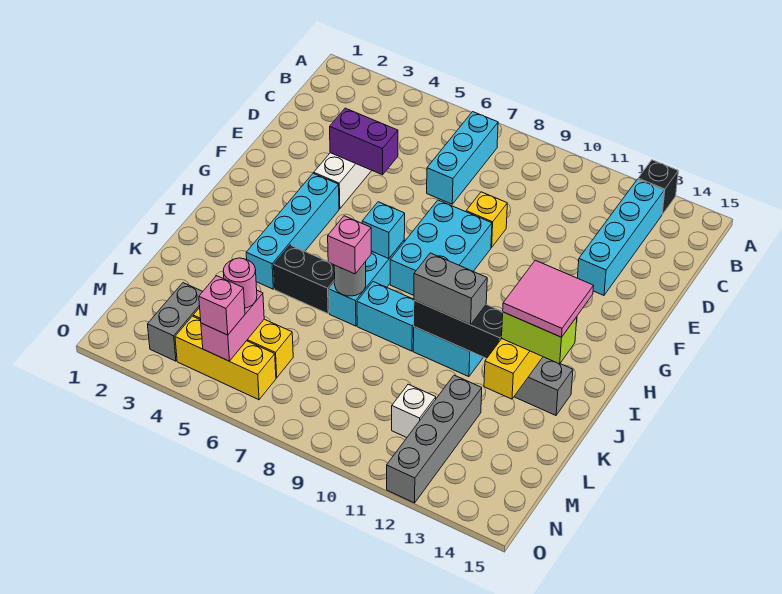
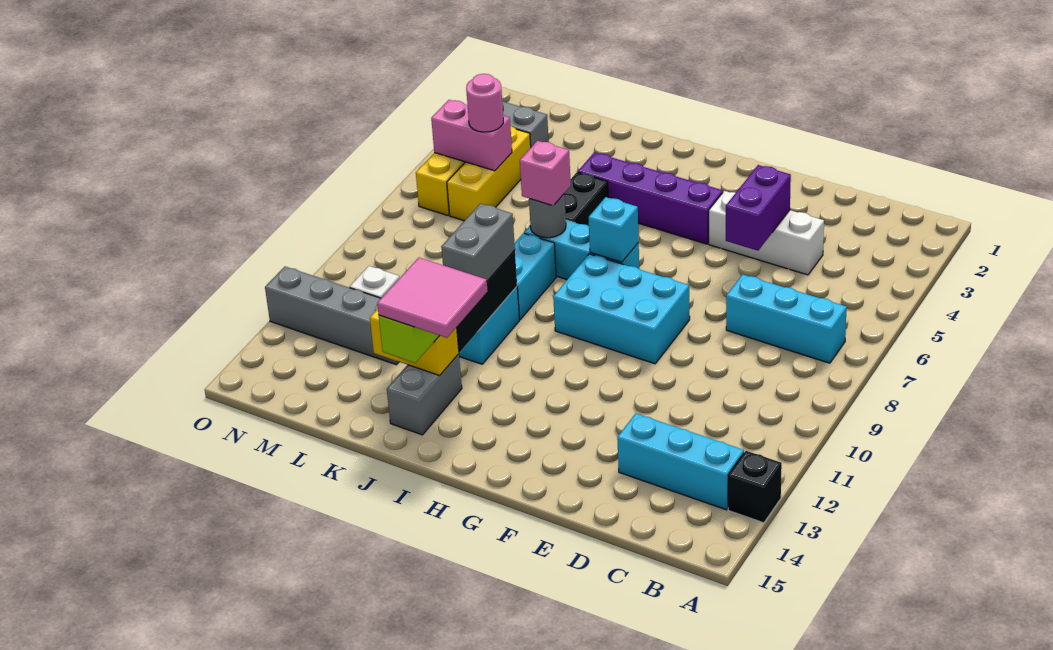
cyan 1x4 brick [577,179,664,295] -> cyan 1x3 brick [617,413,744,510]
yellow 1x1 brick [466,192,507,247] -> none
cyan 1x4 brick [246,173,339,289] -> purple 1x4 brick [578,152,723,244]
pink 1x1 brick [199,276,245,335] -> none

